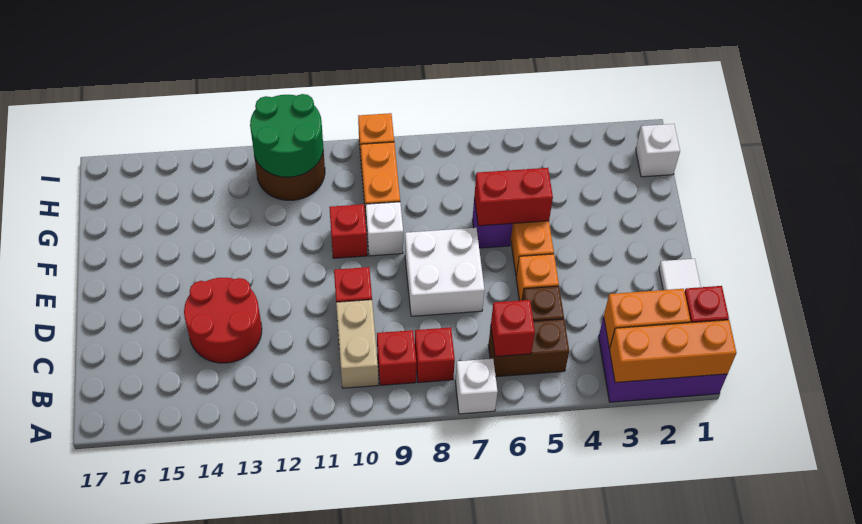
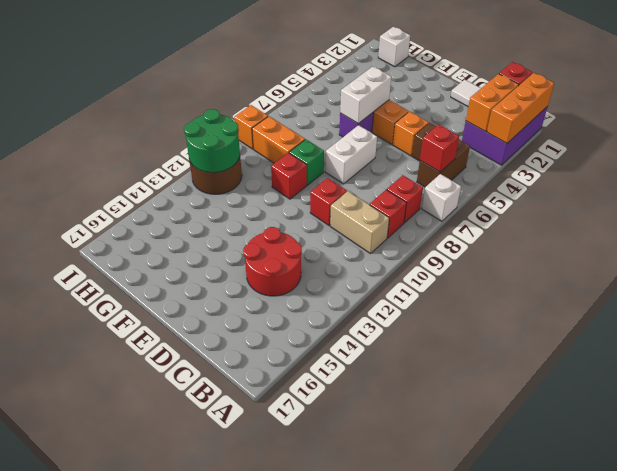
white 2x2 brick [405,228,484,316] -> white 1x2 brick [325,125,377,184]
red 1x2 brick [474,168,553,226] -> white 1x2 brick [340,66,391,124]
white 1x1 brick [366,202,403,256] -> green 1x1 brick [289,140,324,185]

